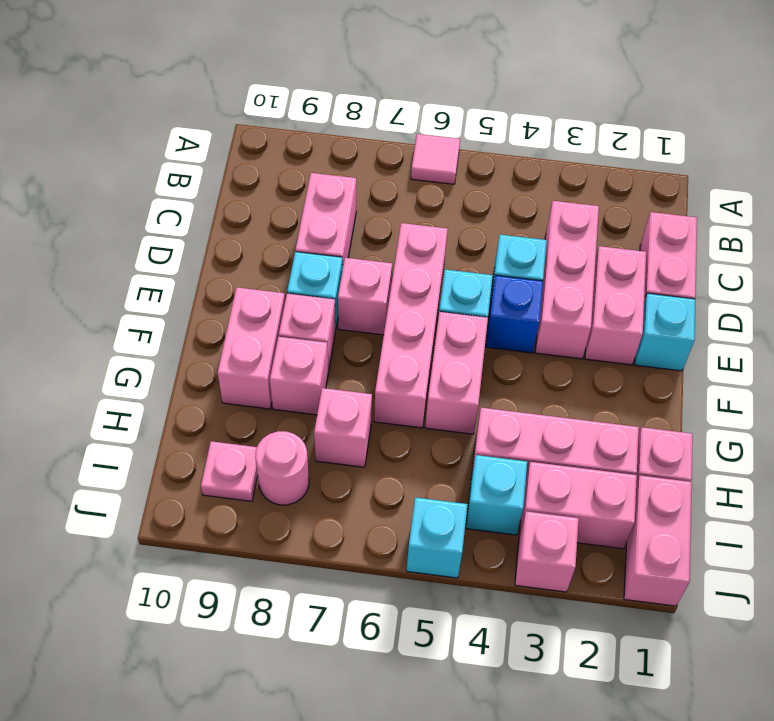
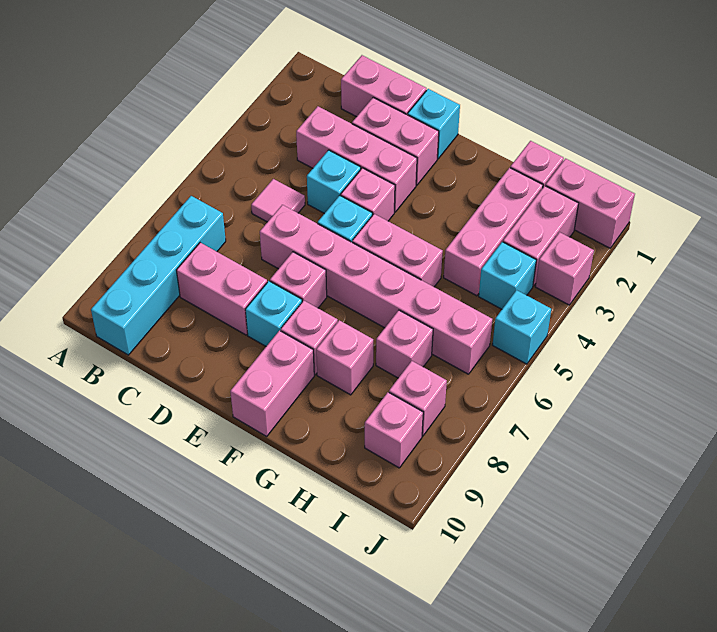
pink 1x1 tile [411,134,460,184] -> pink 1x1 tile moved to [251,179,305,222]
none -> cyan 1x4 brick [91,196,226,355]
pink 1x4 brick [374,223,448,428] -> pink 1x6 brick [260,205,492,374]
blue 1x1 brick [486,275,543,353] -> pink 1x1 brick [341,168,395,221]
pink 1x2 brick [218,287,285,409] -> pink 1x2 brick turned to [230,331,314,436]
pink 1x1 round brick [255,431,309,505] -> pink 1x1 brick [389,361,447,436]
pink 1x1 plate [201,441,258,501] -> pink 1x1 brick [365,392,423,468]

